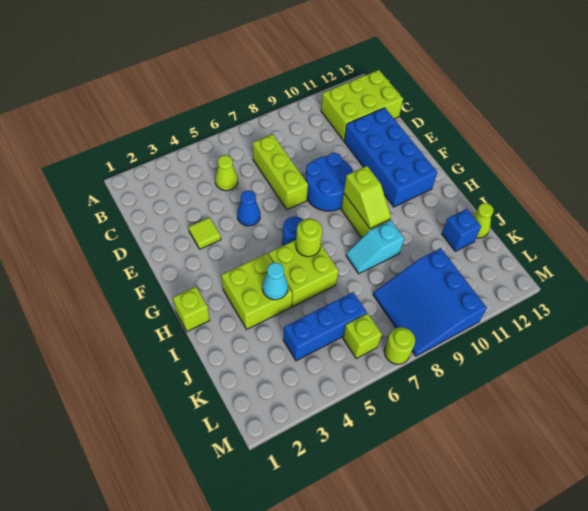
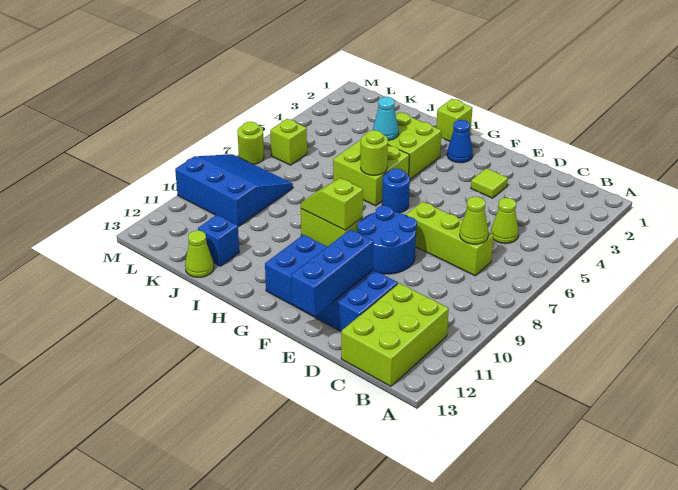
none -> lime 1x1 cone [460,197,488,244]
blue 1x1 cone [237,190,260,226] -> blue 1x1 cone moved to [447,120,473,163]
cyan 1x2 slope [346,220,404,274] -> none
blue 1x3 brick [283,292,367,361] -> blue 1x3 brick moved to [291,229,374,316]

